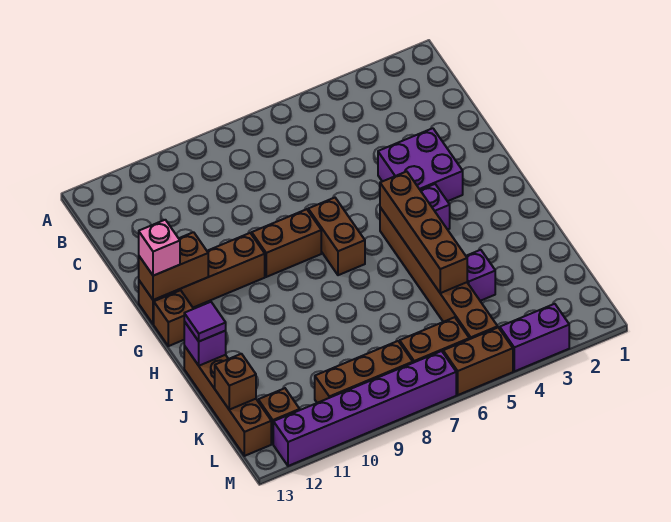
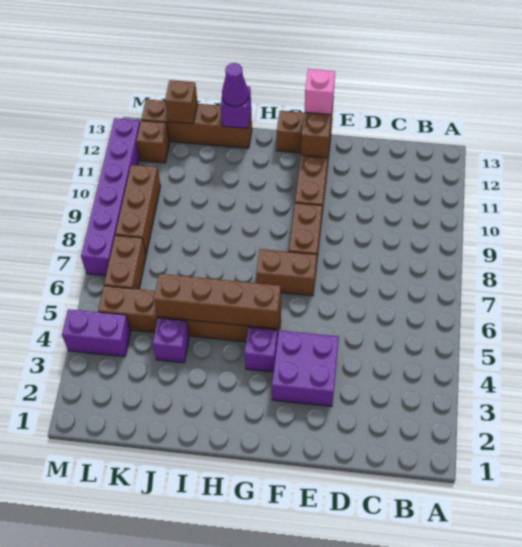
purple 1x1 tile [184,302,226,341] -> purple 1x1 cone [222,63,249,106]
purple 1x2 brick [500,304,569,371] -> purple 1x2 brick turned to [62,309,131,357]
brown 1x2 brick [443,328,513,395] -> none

